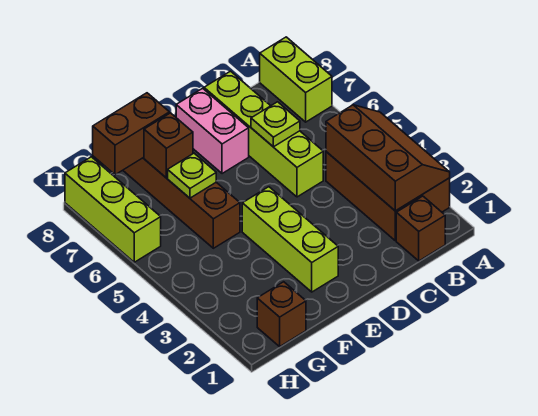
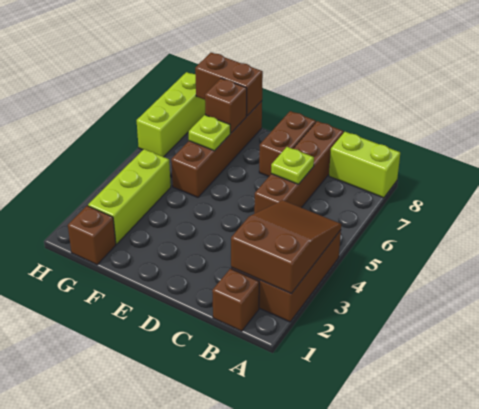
brown 2x3 slope [326,105,450,211] -> brown 2x3 slope turned to [231,200,341,293]
lime 1x2 brick [260,37,332,122] -> lime 1x2 brick turned to [329,132,400,198]
lime 1x4 brick [204,71,323,197] -> brown 1x4 brick [254,121,344,214]
pink 1x2 brick [176,88,249,174] -> brown 1x2 brick [259,111,316,176]
lime 1x3 brick [242,187,338,292] -> lime 1x3 brick moved to [88,149,171,244]

